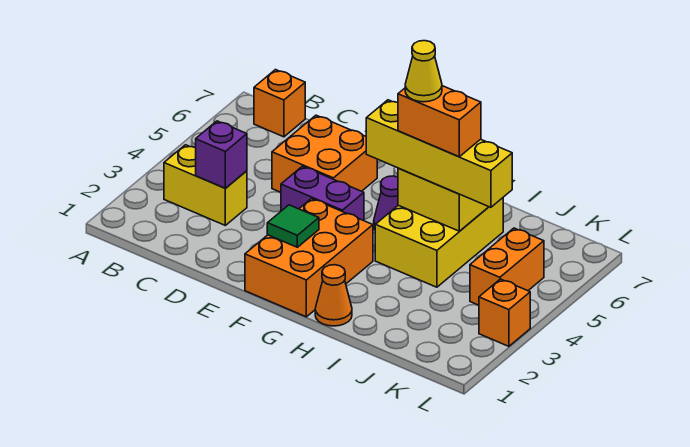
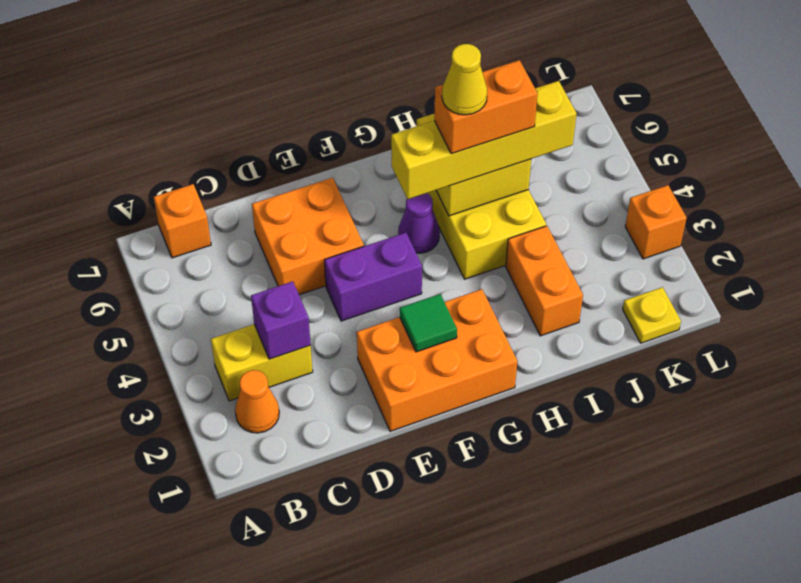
orange 2x3 brick [245,199,373,317] -> orange 2x3 brick turned to [357,289,517,431]
orange 1x1 cone [315,265,352,326] -> orange 1x1 cone moved to [235,370,279,433]
none -> yellow 1x1 plate [623,287,681,343]
orange 1x2 brick [470,228,544,305] -> orange 1x2 brick moved to [506,226,583,336]

